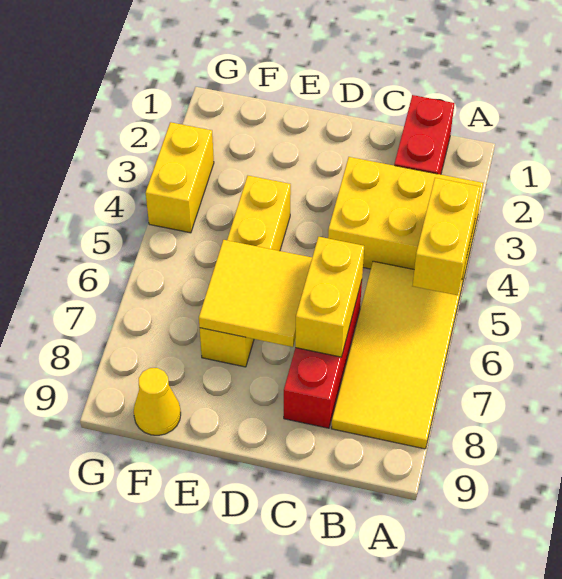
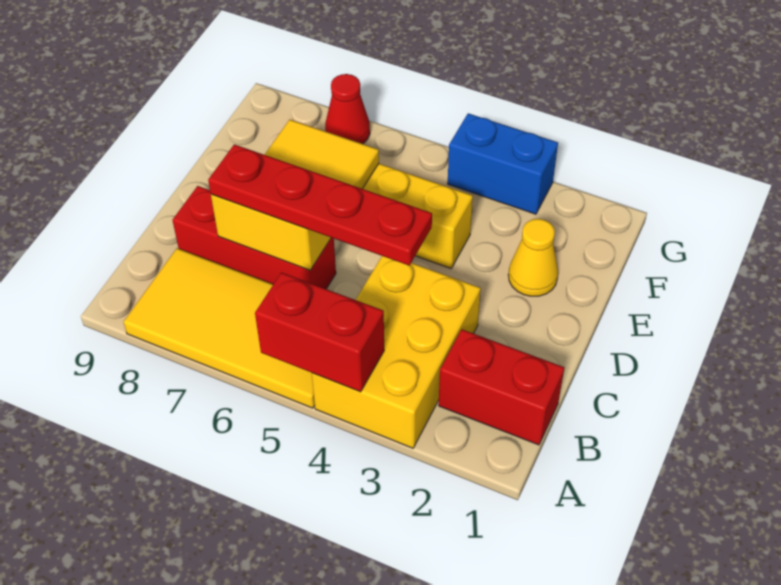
yellow 1x2 brick [413,178,480,295] -> red 1x2 brick [255,273,384,392]
none -> red 1x4 plate [208,144,432,265]
yellow 1x1 cone [134,368,181,435] -> yellow 1x1 cone moved to [508,219,558,296]
yellow 1x2 brick [146,122,214,233] -> blue 1x2 brick [448,113,558,214]
none -> red 1x1 cone [325,74,370,144]

